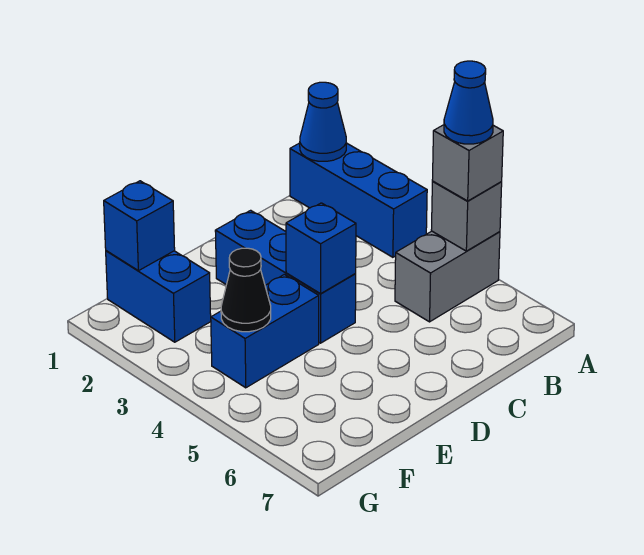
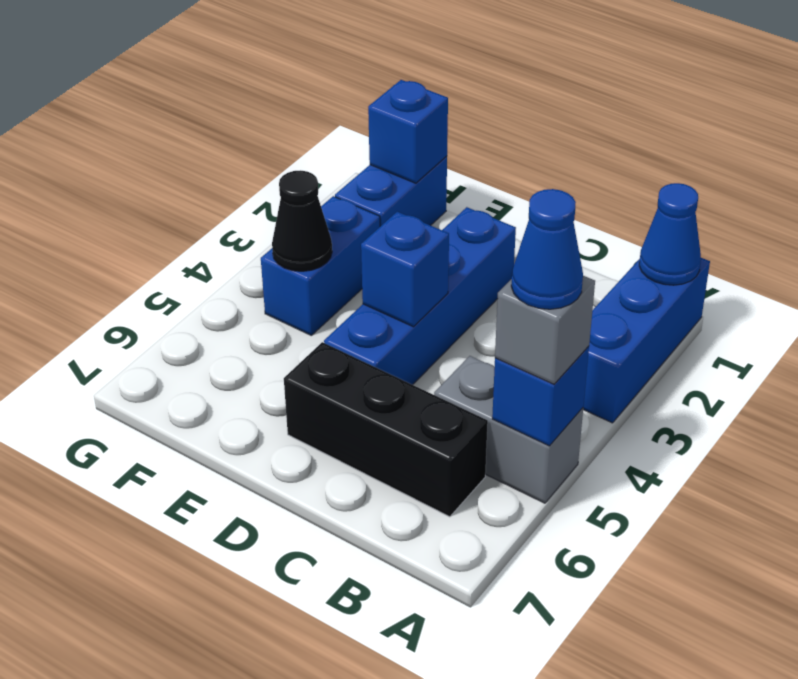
grey 1x1 brick [431,181,502,251] -> blue 1x1 brick [492,346,589,446]
none -> black 1x3 brick [284,342,488,517]
blue 1x3 brick [215,210,356,343] -> blue 1x4 brick [324,207,516,385]
blue 1x2 brick [211,274,319,388] -> blue 1x2 brick turned to [261,196,380,335]

